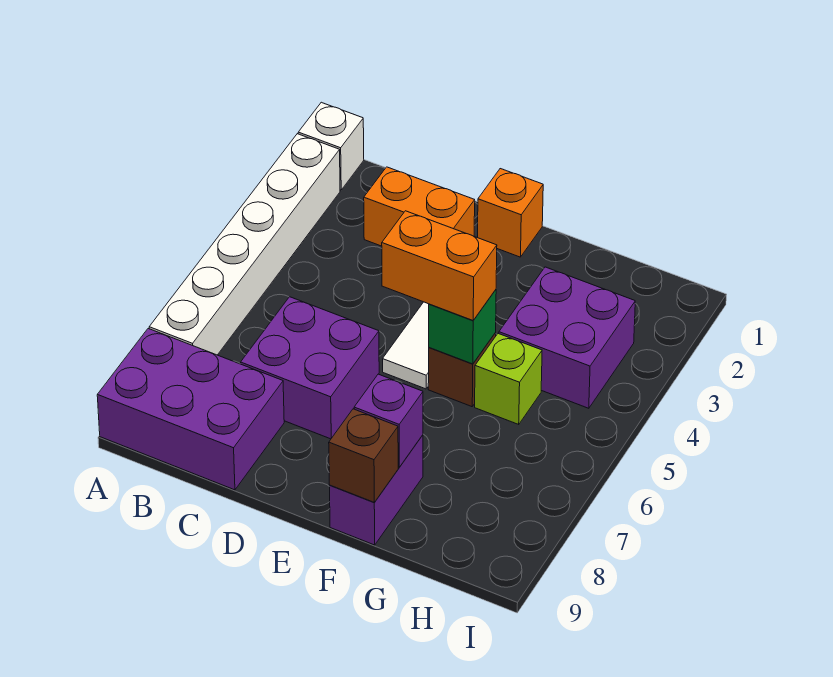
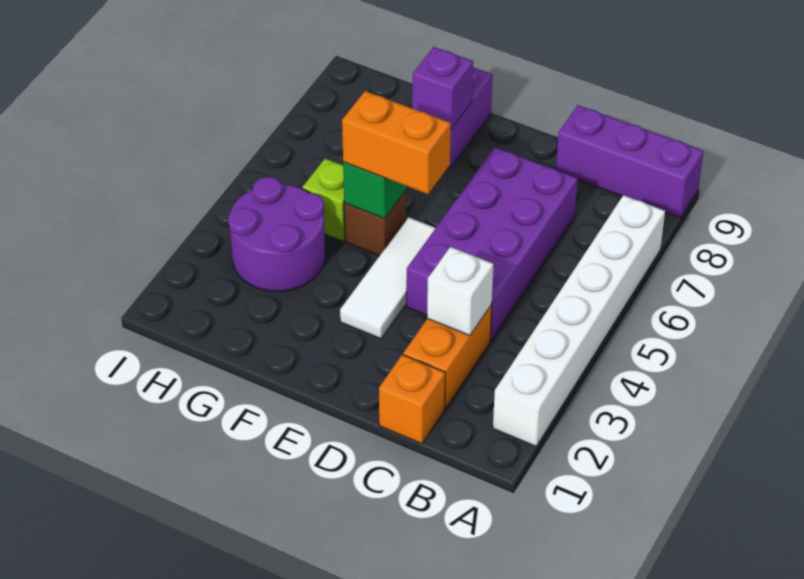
white 1x1 brick [298,102,364,190] -> white 1x1 brick moved to [427,247,493,336]
purple 2x3 brick [97,329,284,490] -> purple 1x3 brick [556,105,704,218]
orange 1x2 brick [364,167,475,246] -> orange 1x2 brick turned to [403,304,492,409]
purple 2x2 brick [241,297,379,439] -> purple 2x4 brick [406,147,578,341]
orange 1x1 brick [478,169,543,257] -> orange 1x1 brick moved to [379,355,445,444]
brown 1x1 brick [329,409,398,502] -> none
purple 2x2 brick [499,267,635,408] -> purple 2x2 round brick [228,177,325,291]

